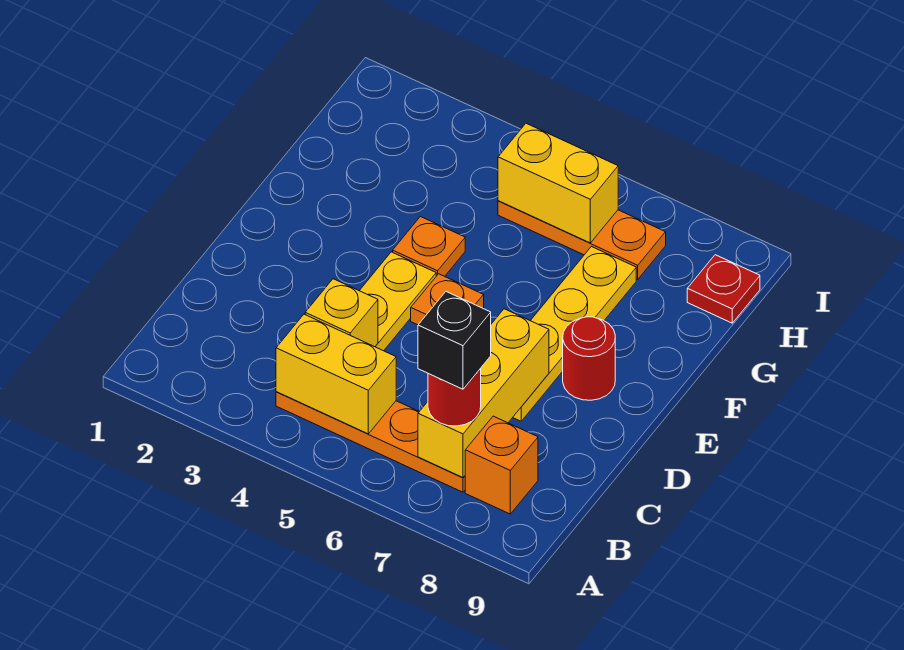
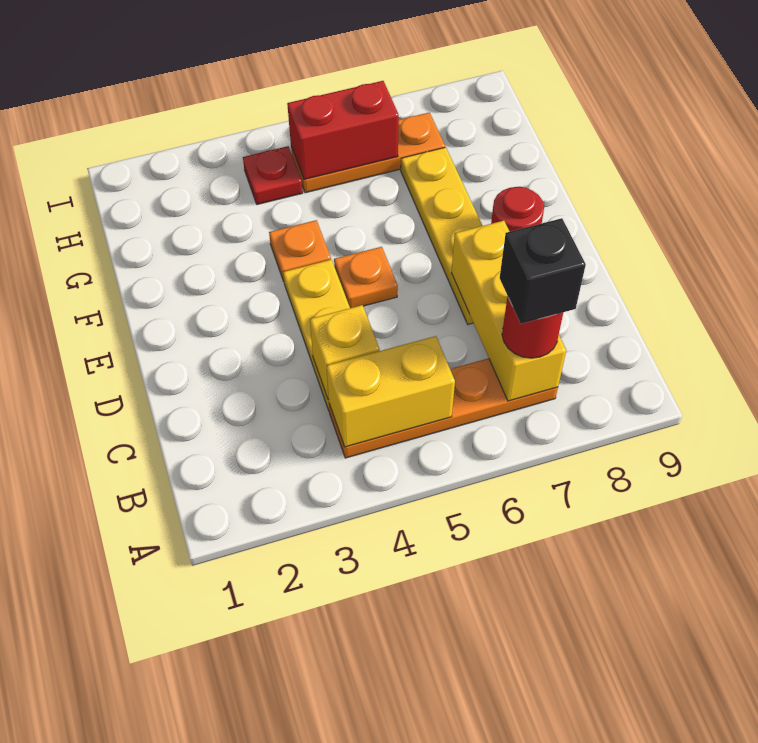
orange 1x1 brick [465,416,538,514] -> none
yellow 1x2 brick [498,123,618,243] -> red 1x2 brick [287,81,399,179]
red 1x1 plate [687,255,760,323] -> red 1x1 plate moved to [243,146,303,204]

